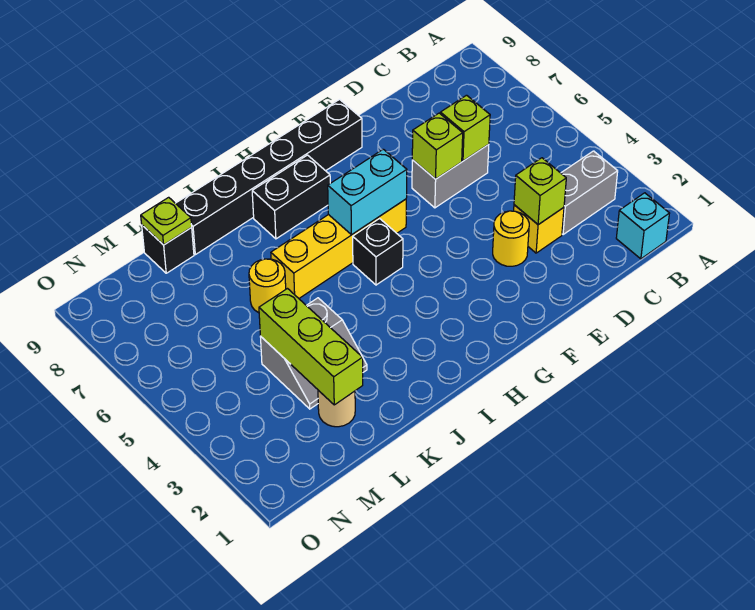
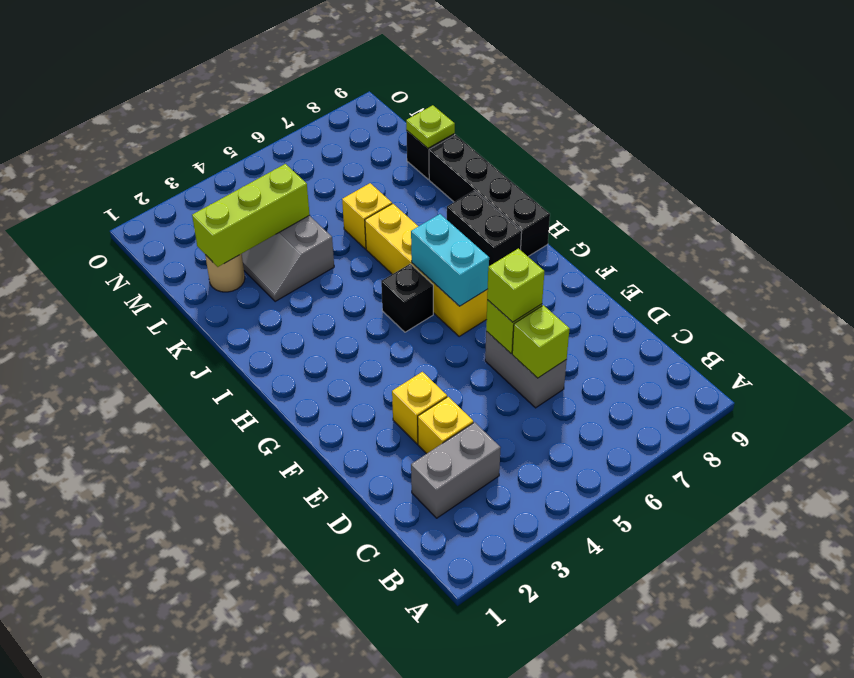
cyan 1x1 brick [616,193,670,259] -> none
grey 1x2 brick [561,151,618,235] -> grey 1x2 brick turned to [411,422,501,518]
lime 1x1 brick [514,158,566,225] -> lime 1x1 brick moved to [487,248,544,322]
yellow 1x1 round brick [493,211,529,266] -> yellow 1x1 brick [392,372,447,444]
black 1x6 brick [176,100,362,255] -> black 1x4 brick [429,135,550,256]
yellow 1x1 round brick [249,259,286,313] -> yellow 1x1 brick [342,183,392,249]

